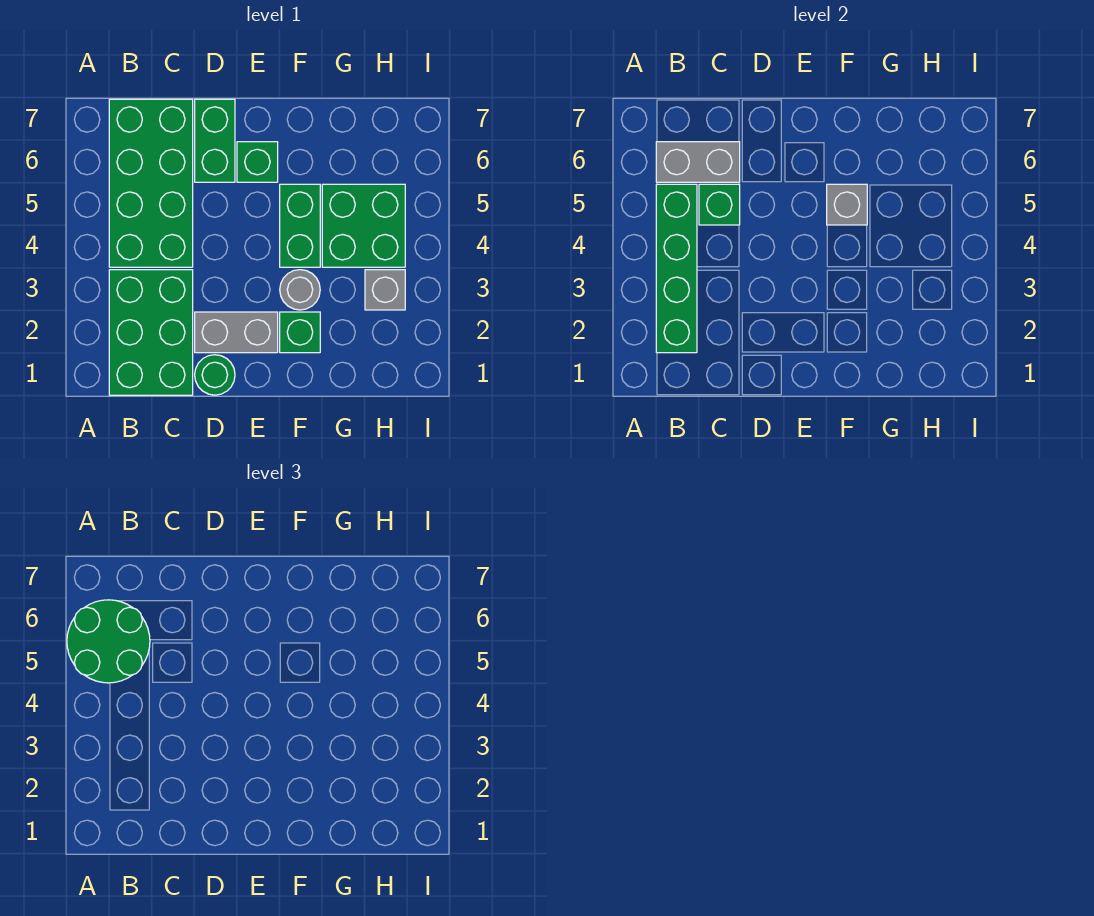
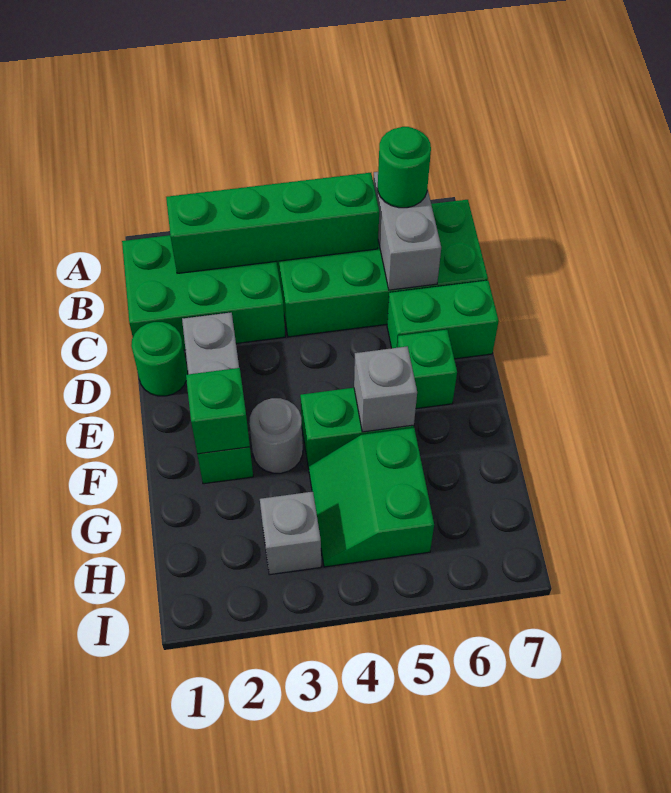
green 2x2 round brick [67,600,150,683] -> green 1x1 round brick [378,127,431,208]
green 1x1 brick [699,184,740,225] -> green 1x1 brick moved to [186,368,250,454]
green 2x2 brick [322,184,405,267] -> green 2x2 slope [309,428,434,567]

